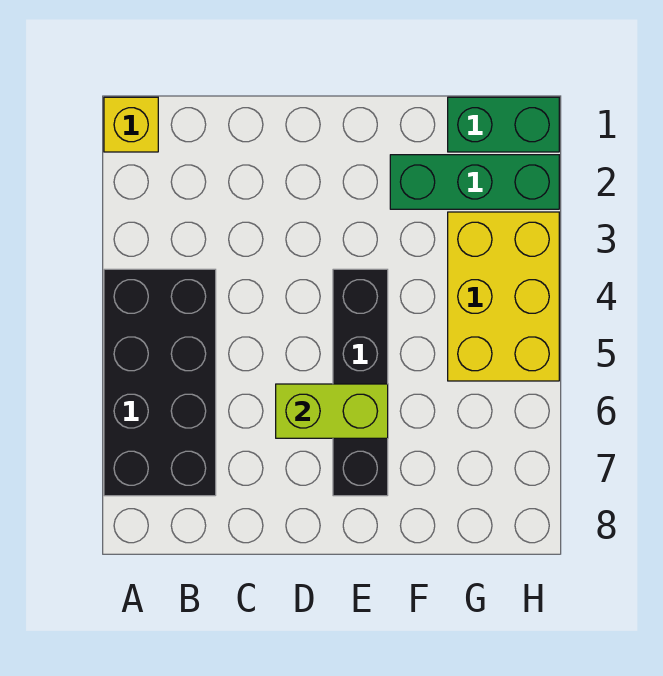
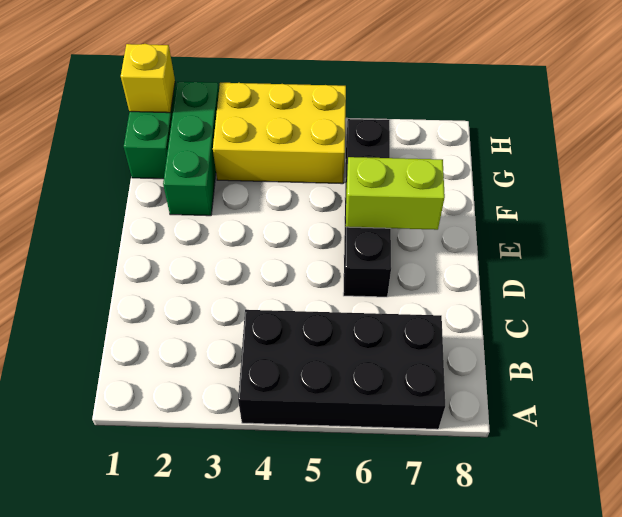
yellow 1x1 brick [104,97,158,152] -> yellow 1x1 brick moved to [121,44,175,113]
lime 1x2 brick [276,384,388,438] -> lime 1x2 brick turned to [346,157,445,230]
black 1x4 brick [333,269,388,496] -> black 1x4 brick turned to [343,119,391,297]

